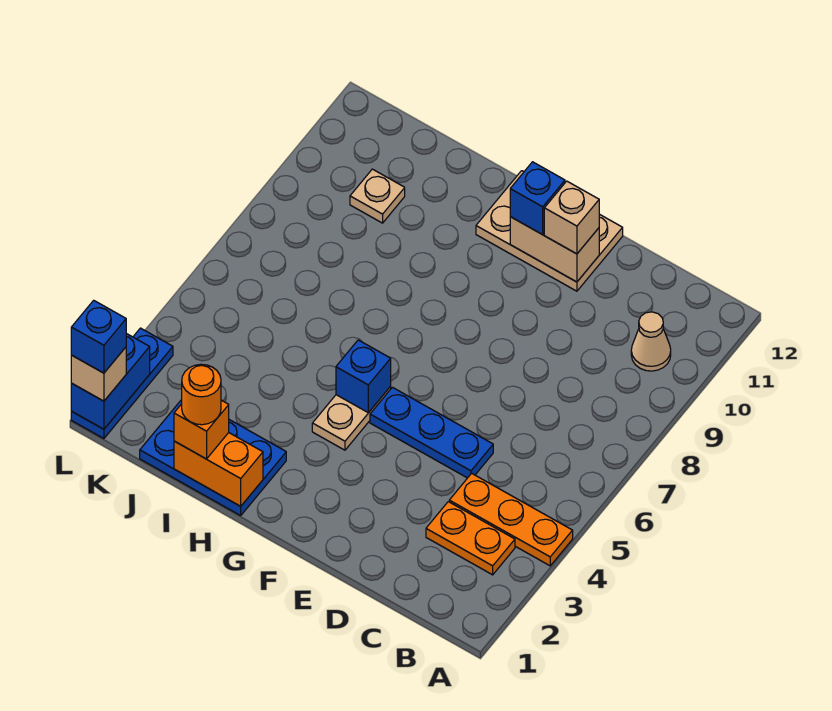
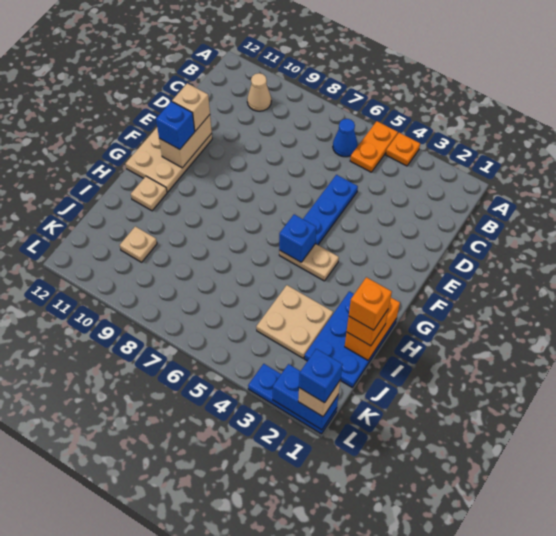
orange 1x3 plate [449,473,573,566] -> orange 1x1 plate [386,133,420,166]
orange 1x2 plate [426,502,515,575] -> orange 1x2 plate moved to [350,121,398,172]
none -> blue 1x1 cone [333,119,357,157]
none -> tan 1x1 plate [131,176,167,211]
orange 1x1 round brick [182,364,221,425] -> orange 1x1 brick [349,277,392,330]
none -> tan 2x2 plate [256,285,333,358]

